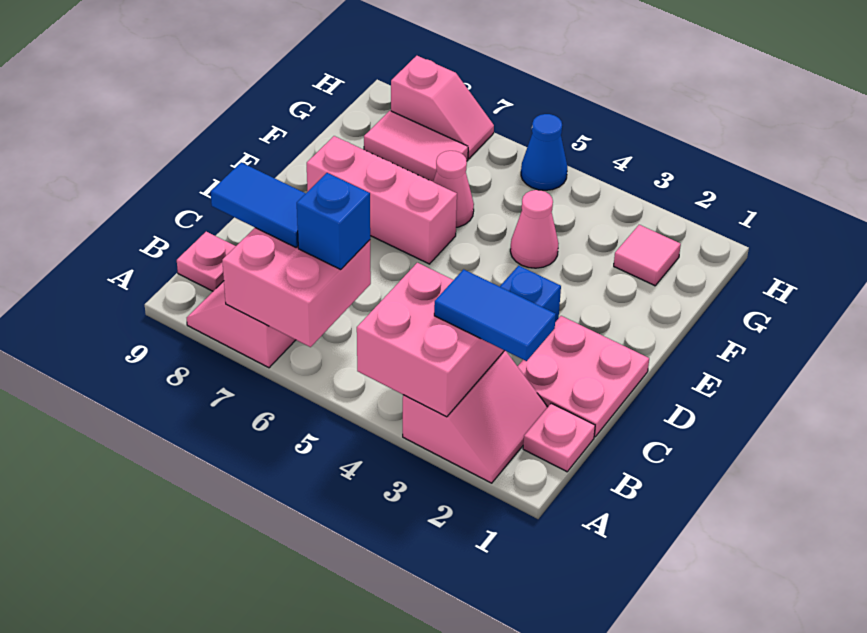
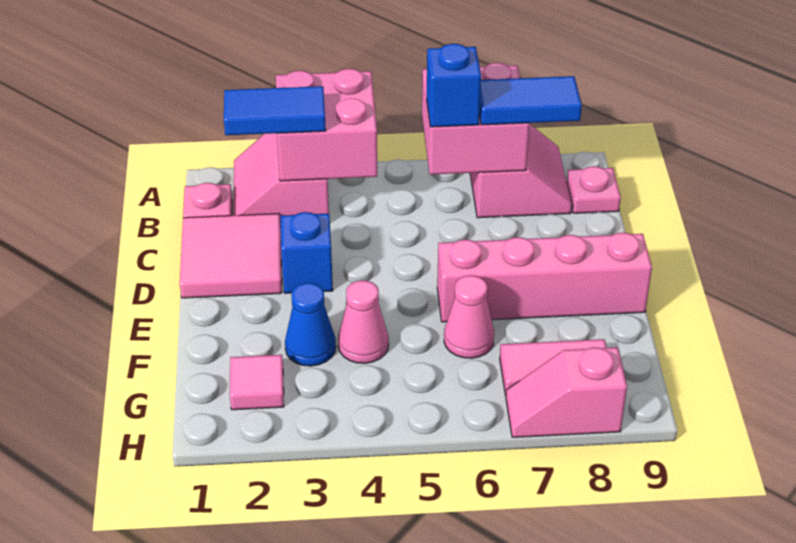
pink 2x2 plate [517,316,649,437] -> pink 2x2 tile [180,214,282,298]
pink 1x3 brick [307,136,457,264] -> pink 1x4 brick [437,233,652,322]
blue 1x1 cone [521,114,567,190] -> blue 1x1 cone moved to [285,283,336,366]

